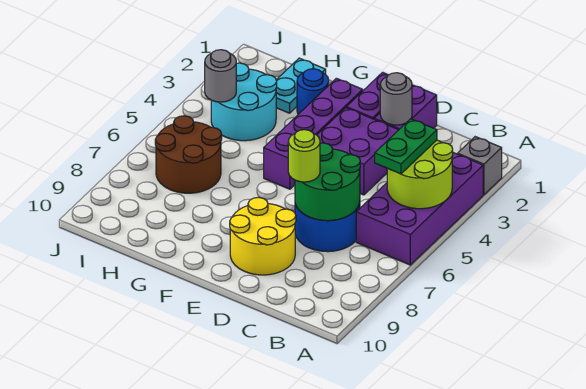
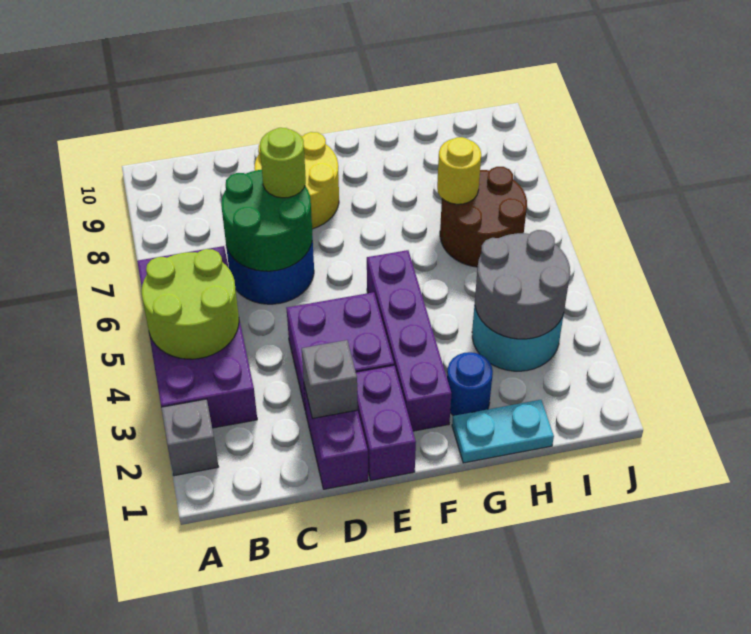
green 1x2 plate [375,119,437,174] -> none
grey 1x1 round brick [380,73,412,125] -> grey 1x1 brick [302,340,358,419]
cyan 1x2 plate [276,58,326,113] -> cyan 1x2 plate turned to [452,400,554,463]
none -> yellow 1x1 round brick [437,137,481,204]
grey 1x1 round brick [205,50,236,102] -> grey 2x2 round brick [475,230,570,339]

